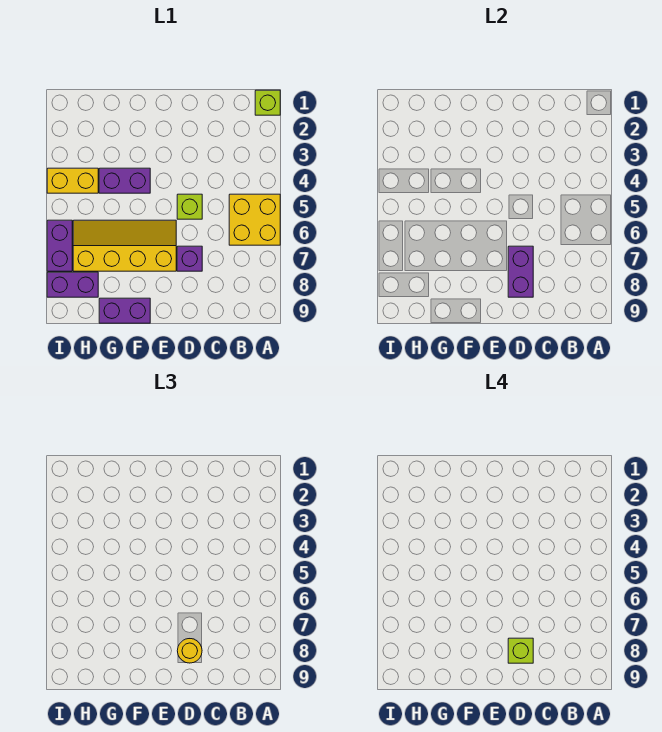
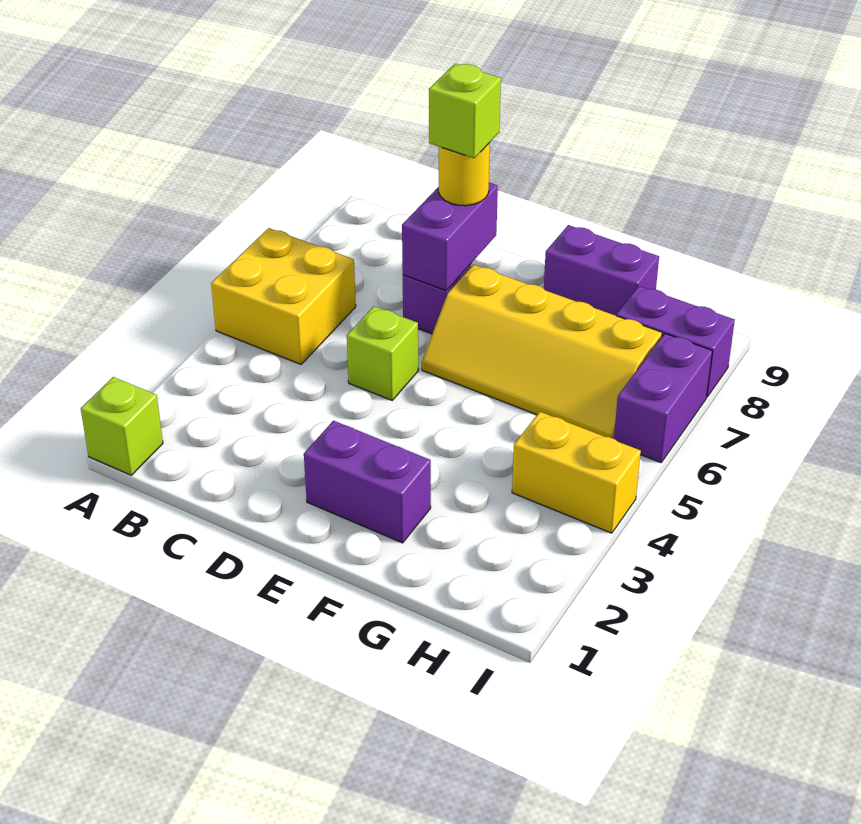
purple 1x2 brick [99,168,150,193] -> purple 1x2 brick moved to [304,421,431,543]

